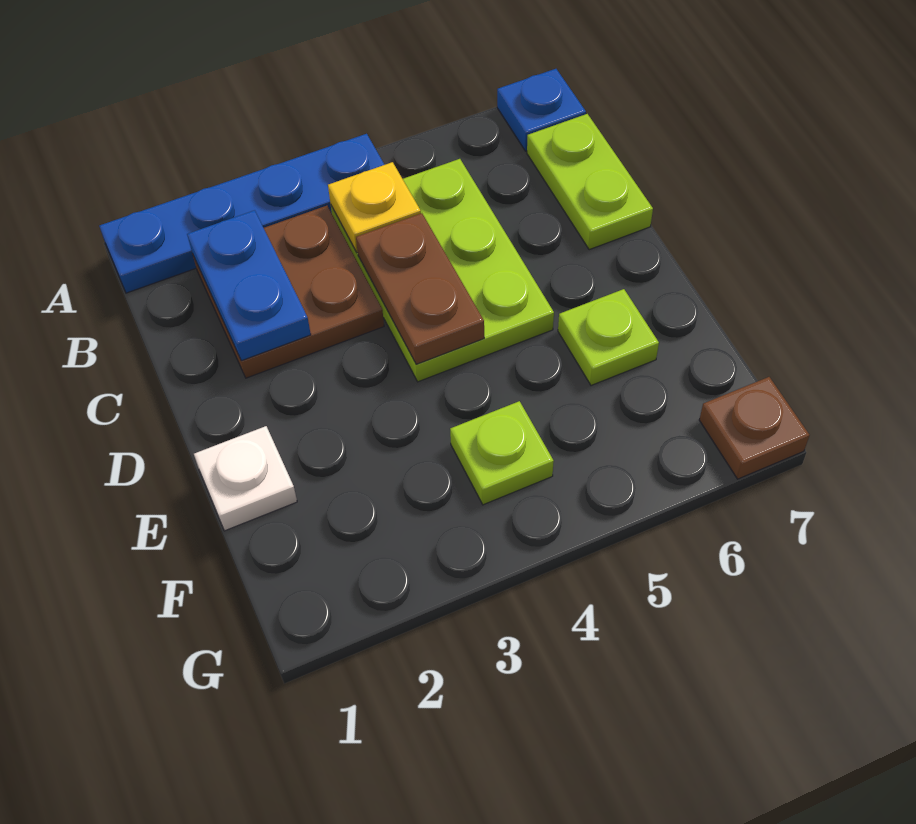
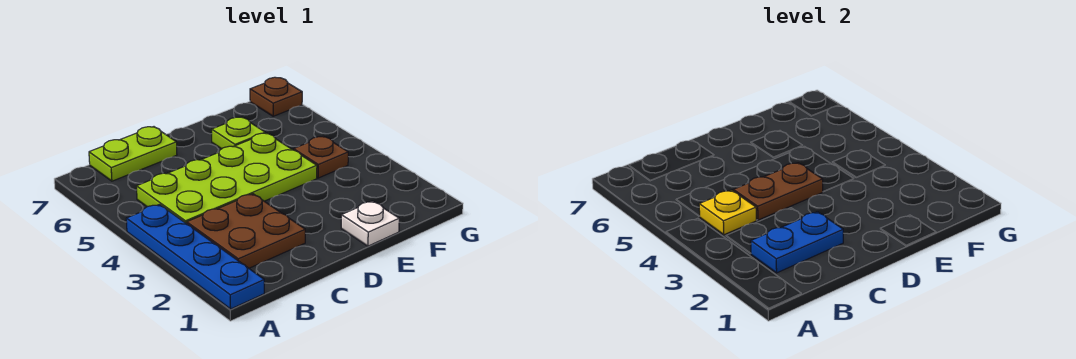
blue 1x1 plate [497,69,586,151] -> none
lime 2x3 plate [331,159,554,382] -> lime 2x4 plate [137,133,317,223]
lime 1x1 plate [450,401,554,505] -> brown 1x1 plate [294,136,348,178]

